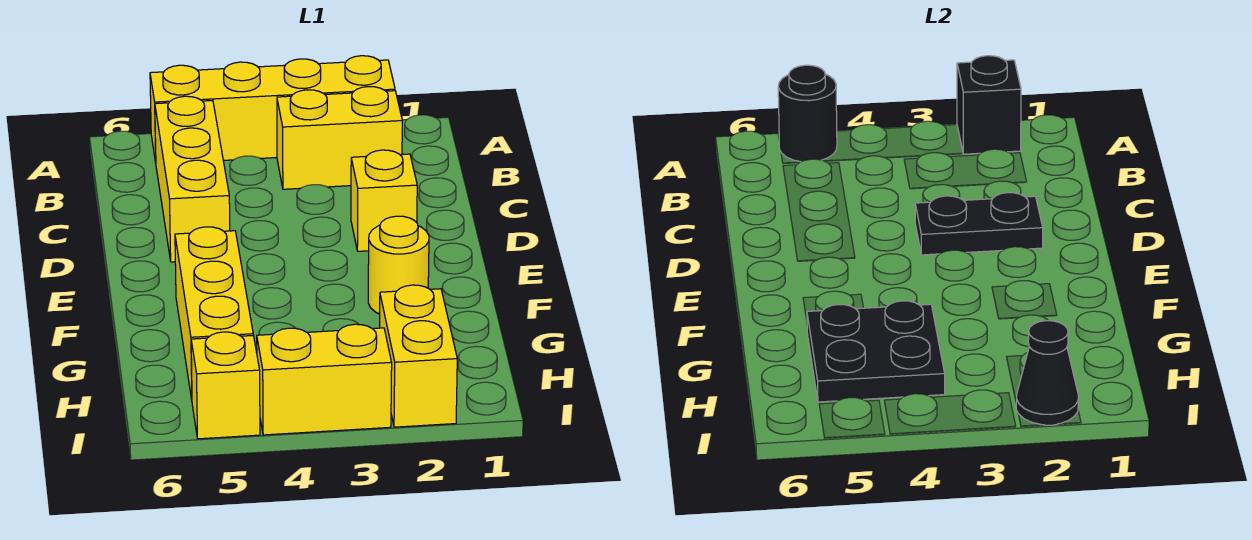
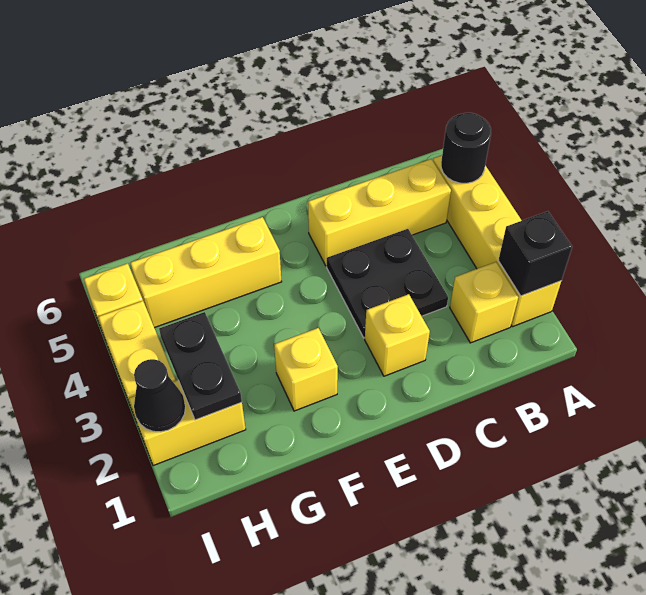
yellow 1x2 brick [277,87,402,189] -> yellow 1x1 brick [450,262,518,343]
black 1x2 plate [915,193,1043,255] -> black 1x2 plate moved to [159,312,242,420]
yellow 1x1 round brick [368,216,429,314] -> yellow 1x1 brick [274,328,338,411]
black 2x2 plate [807,301,945,402] -> black 2x2 plate moved to [327,229,448,338]

